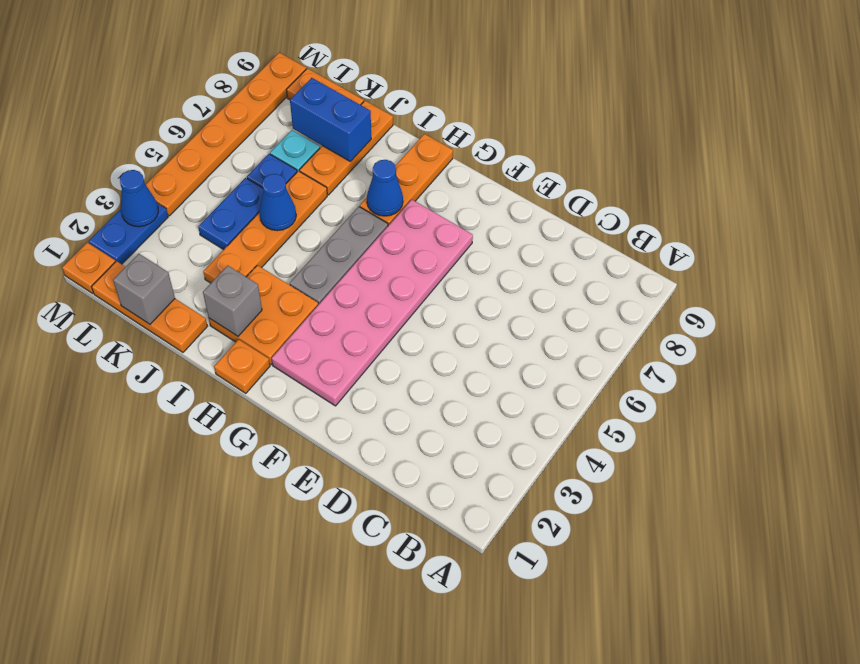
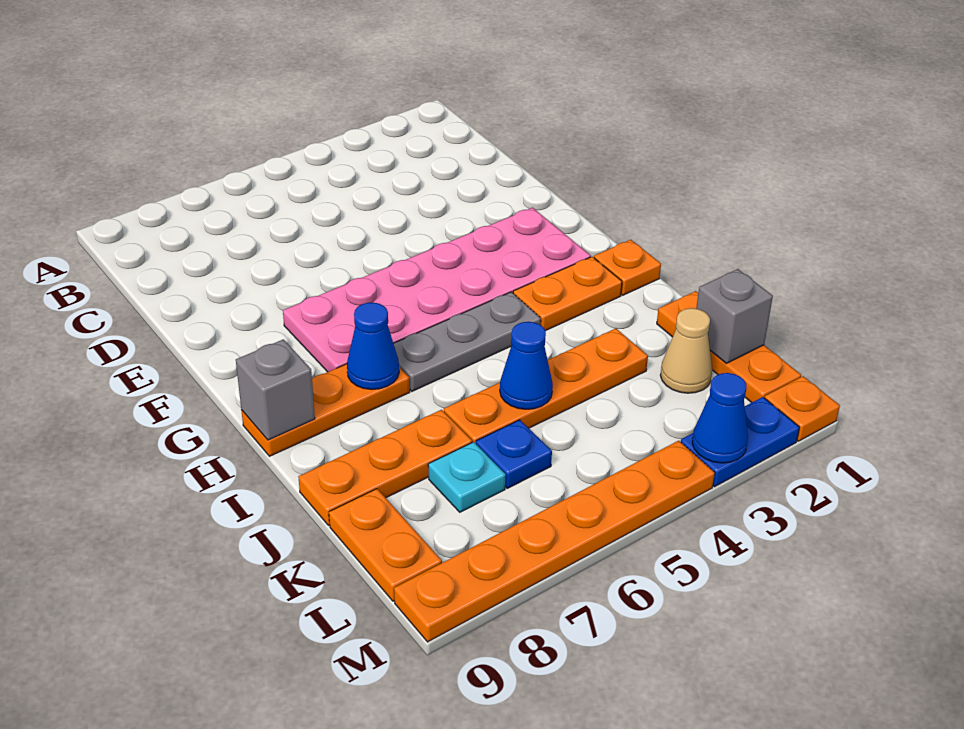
orange 2x2 plate [209,265,318,365] -> orange 1x2 plate [513,257,622,331]
grey 1x1 brick [203,266,262,336] -> grey 1x1 brick moved to [236,339,315,440]
blue 1x2 brick [290,78,371,162] -> none
none -> tan 1x1 cone [660,308,712,393]
blue 1x2 plate [198,178,263,250] -> none

